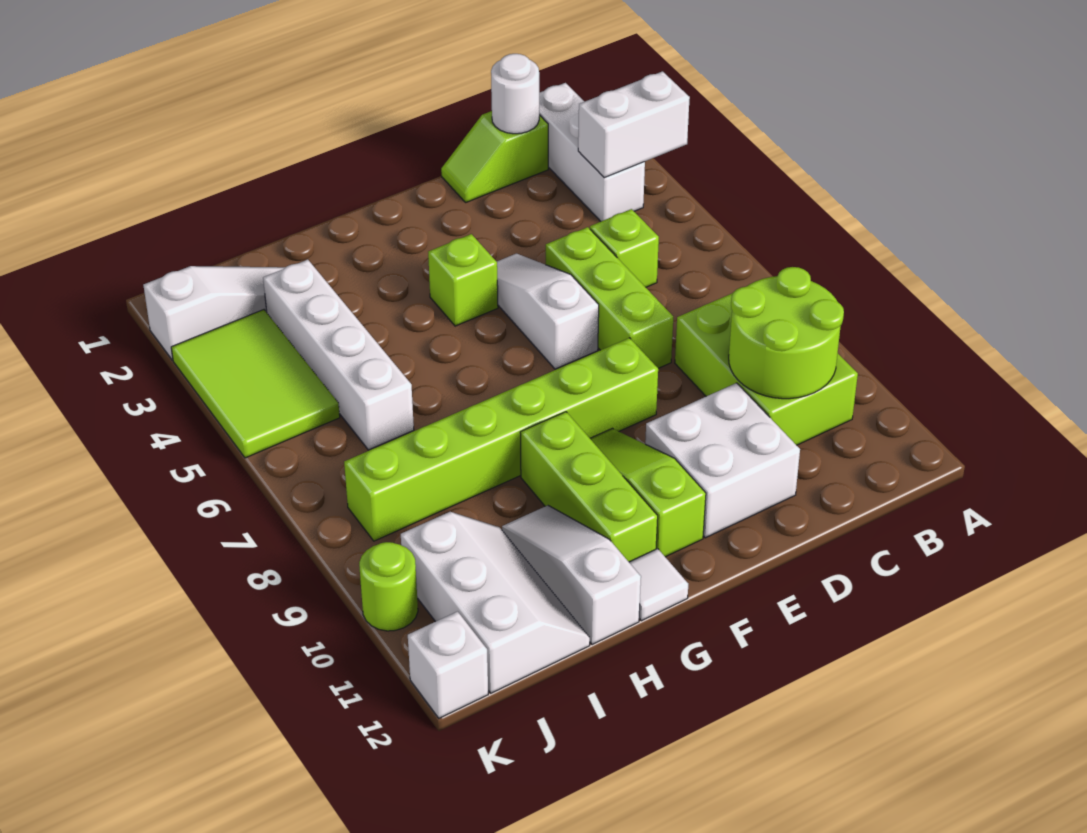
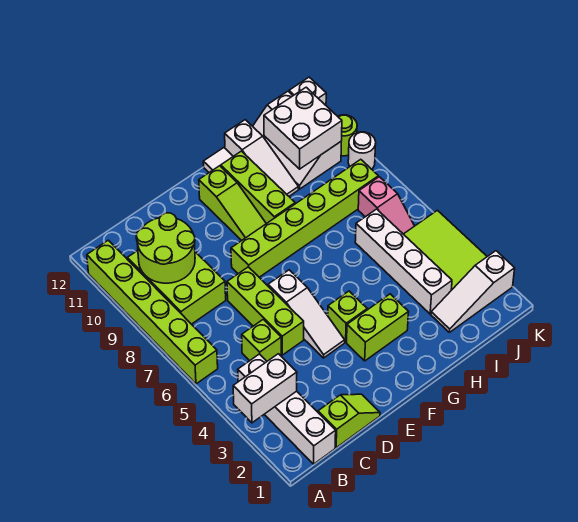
none -> lime 1x6 brick [87,240,218,384]
white 1x3 brick [539,83,645,221] -> white 1x4 brick [238,354,336,464]
white 1x1 round brick [491,54,539,134] -> white 1x1 round brick moved to [348,132,376,169]
white 2x2 brick [645,383,800,538] -> white 2x2 brick moved to [264,87,342,169]
none -> lime 1x2 brick [347,294,409,361]
none -> pink 1x2 slope [358,177,414,234]

